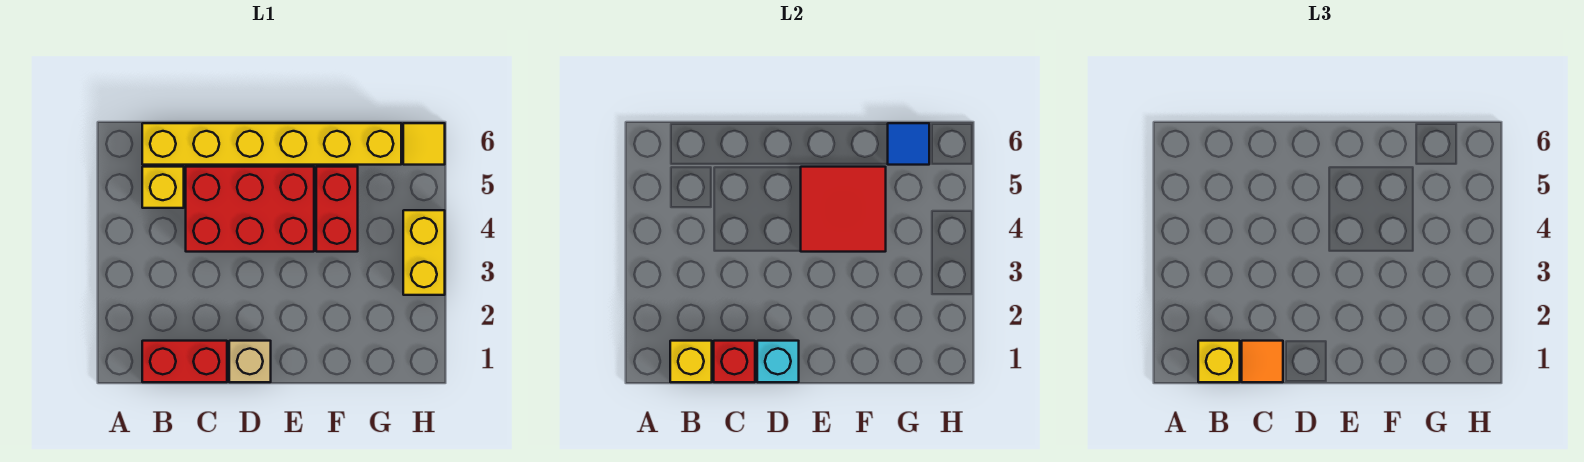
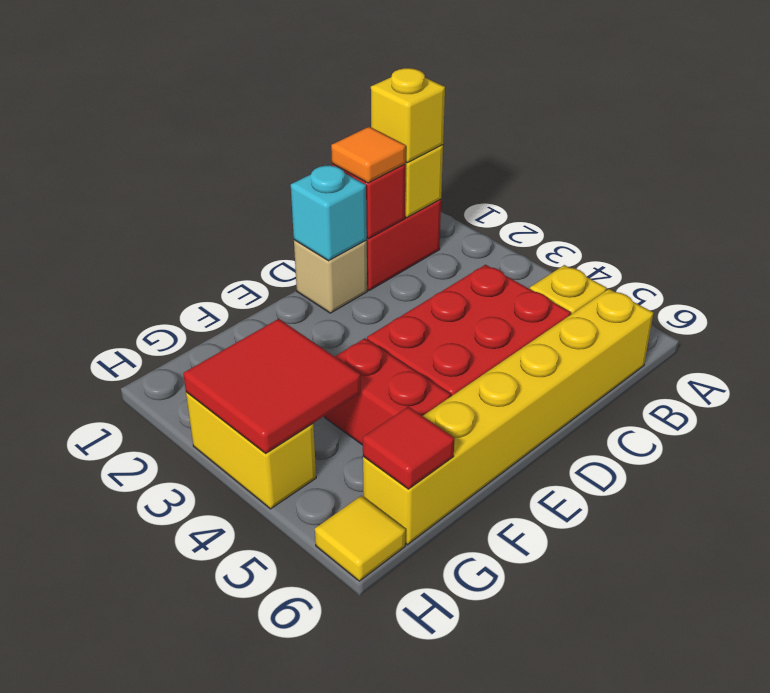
red 2x2 tile [801,167,886,252] -> red 2x2 tile moved to [183,319,361,453]
blue 1x1 tile [888,123,929,165] -> red 1x1 tile [363,407,454,489]

